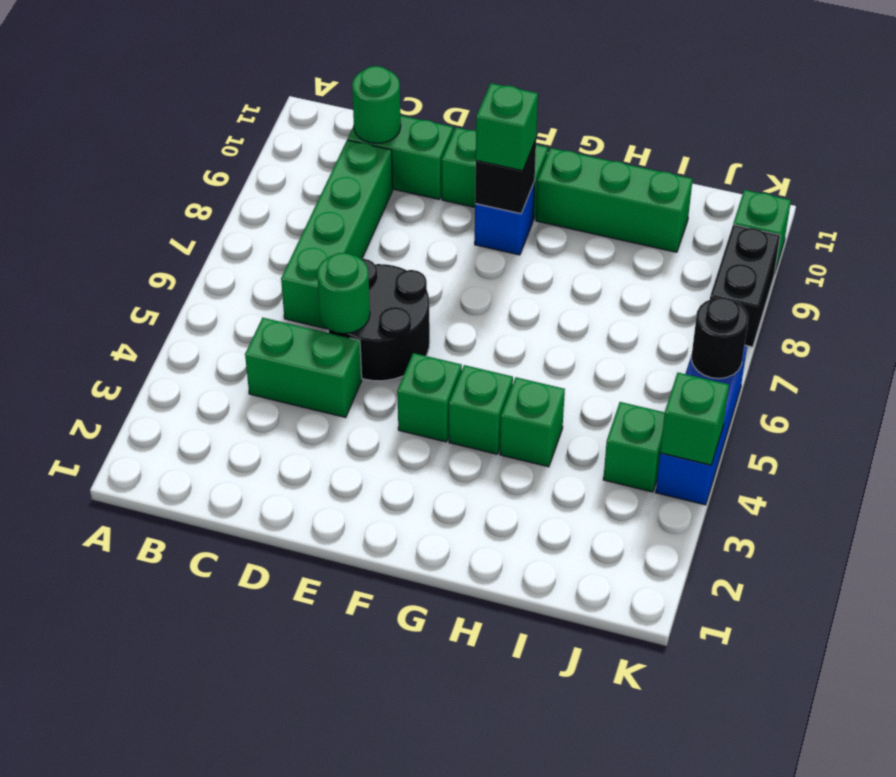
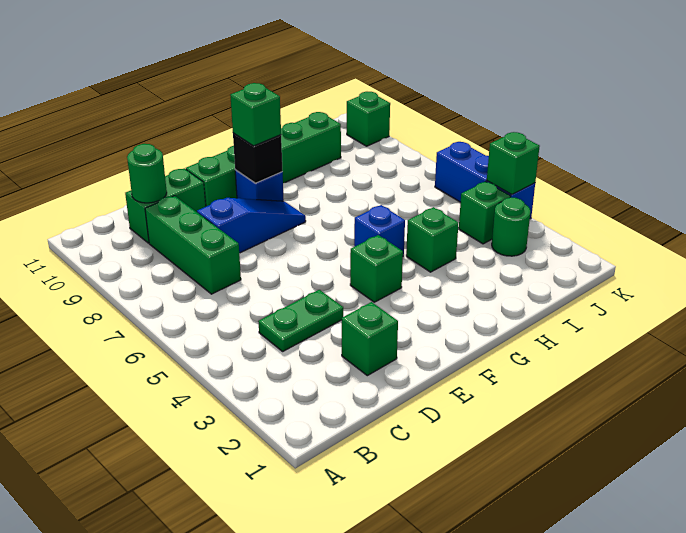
green 1x2 brick [245,318,362,418] -> green 1x2 plate [258,290,343,351]
green 1x4 brick [281,140,393,329] -> green 1x3 brick [145,196,241,294]
black 2x2 round brick [329,259,430,381] -> none
green 1x1 round brick [317,253,370,333] -> green 1x1 round brick moved to [492,197,530,256]
none -> blue 1x3 slope [197,198,306,253]
green 1x1 brick [449,365,513,454] -> green 1x1 brick moved to [342,302,398,376]
none -> blue 1x1 brick [354,205,405,256]
black 1x1 round brick [691,297,748,379] -> none
black 1x2 brick [710,225,781,347] -> none

